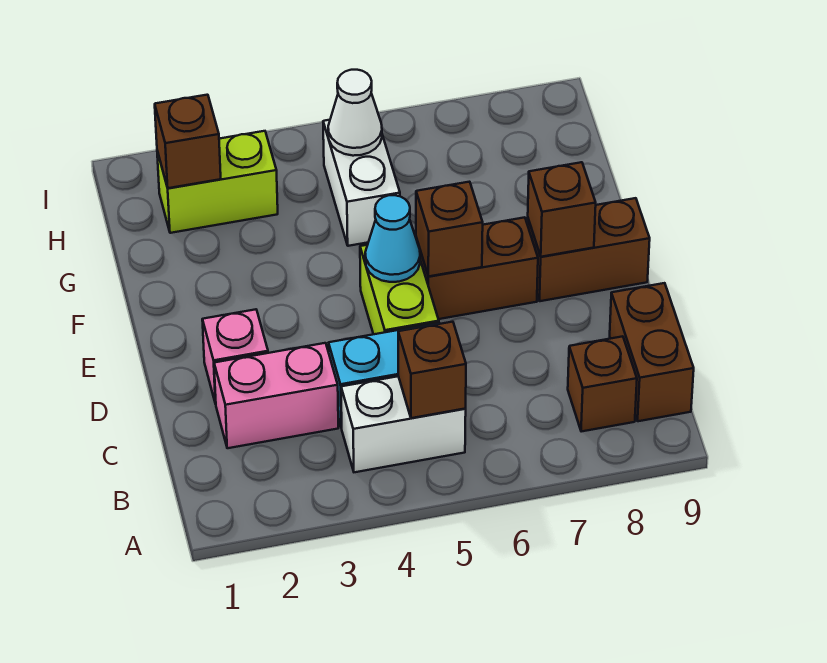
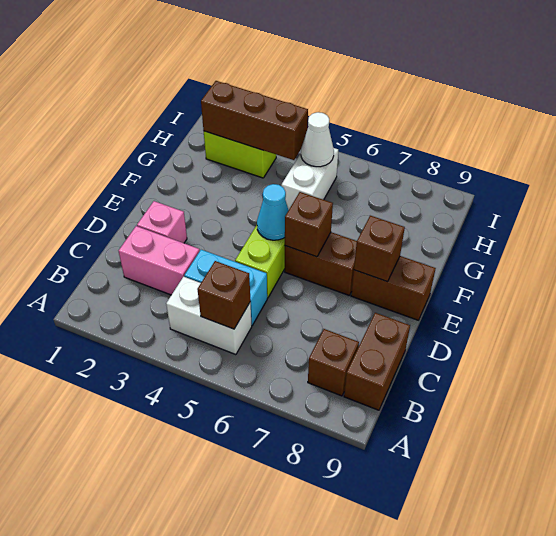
brown 1x1 brick [155,95,221,188] -> brown 1x3 brick [201,81,308,160]

